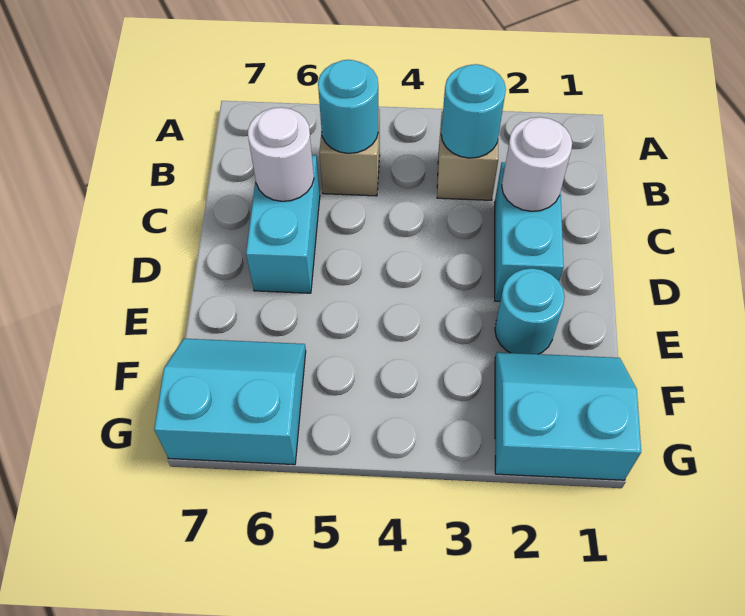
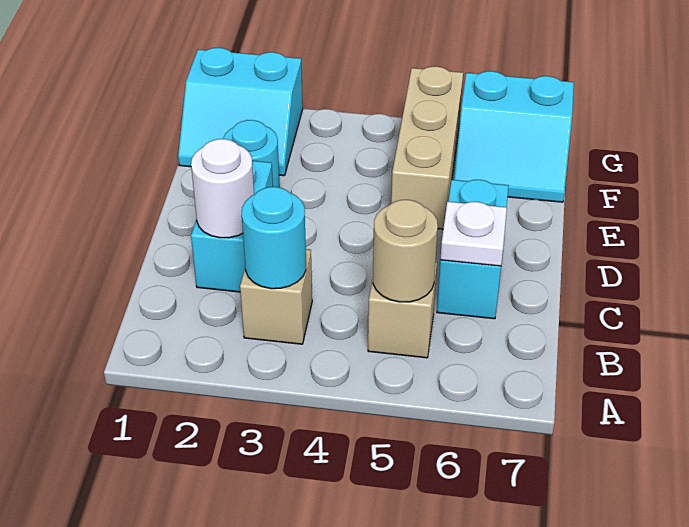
cyan 1x1 round brick [318,60,378,153] -> tan 1x1 round brick [373,200,438,302]
white 1x1 round brick [248,107,314,201] -> white 1x1 plate [440,202,507,266]
none -> tan 1x3 brick [391,66,463,229]

